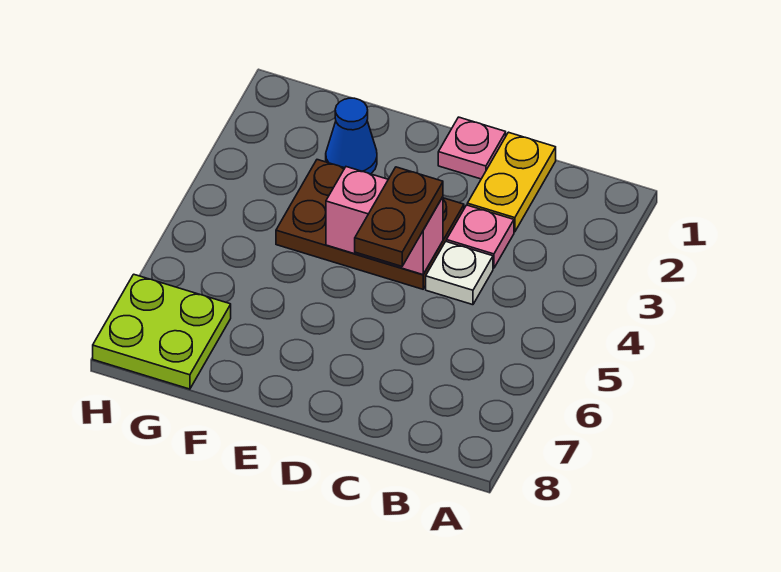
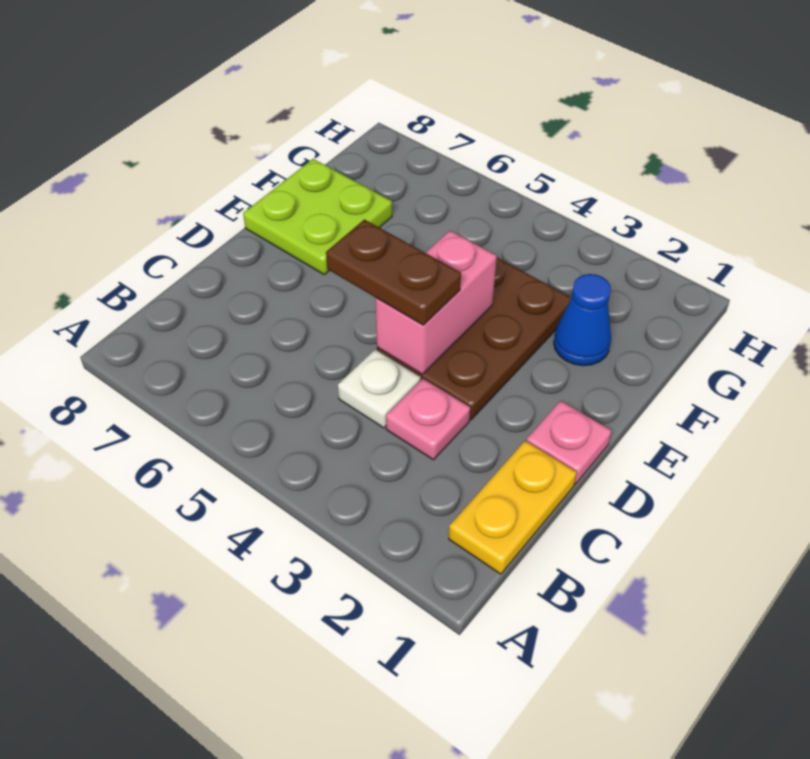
yellow 1x2 plate [467,132,556,232] -> yellow 1x2 plate turned to [449,441,577,574]
lime 2x2 plate [93,274,231,389] -> lime 2x2 plate moved to [243,159,392,275]

